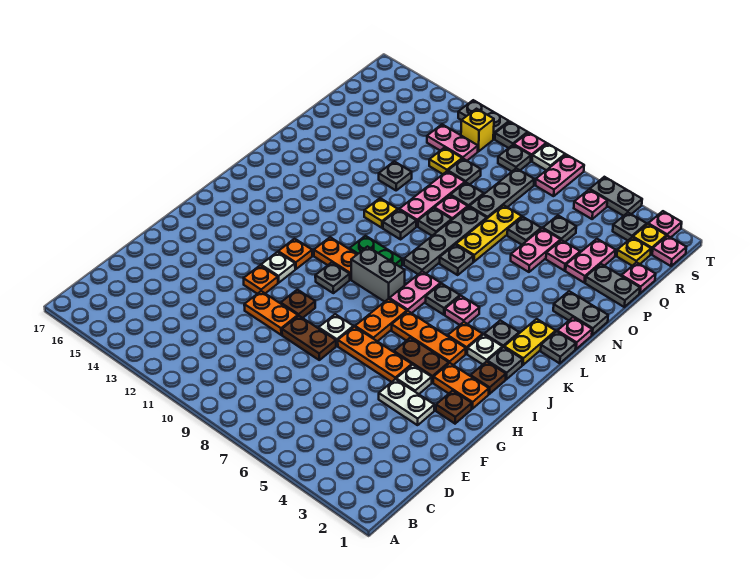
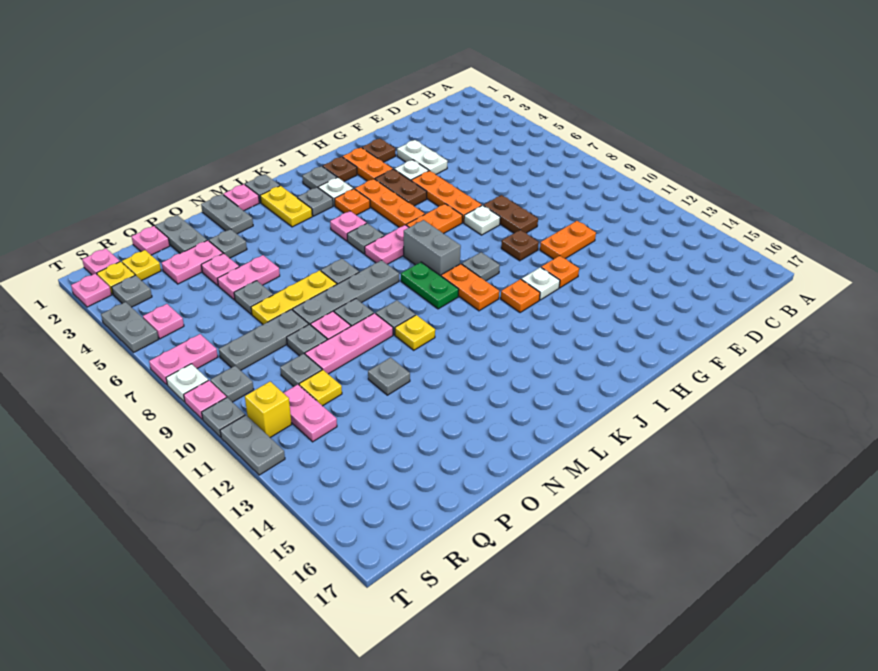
orange 1x2 plate [244,291,298,335] -> orange 1x2 plate turned to [540,221,596,259]
yellow 1x2 plate [504,319,556,365] -> yellow 1x2 plate turned to [260,186,312,227]
grey 1x1 plate [543,215,576,242] -> grey 1x1 plate moved to [209,229,247,258]

